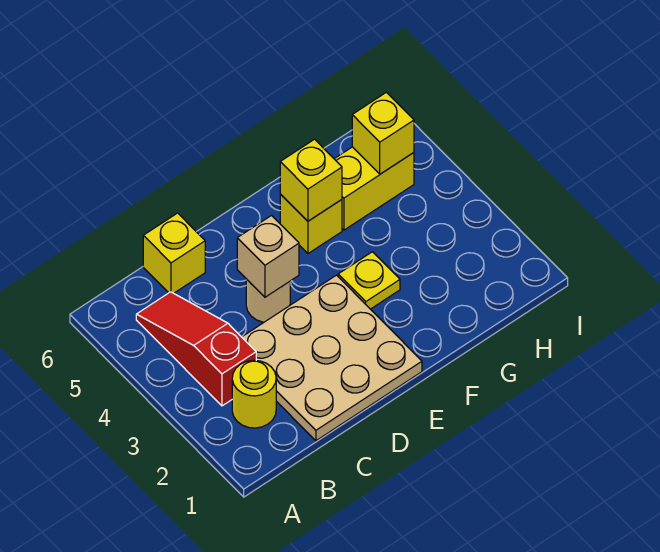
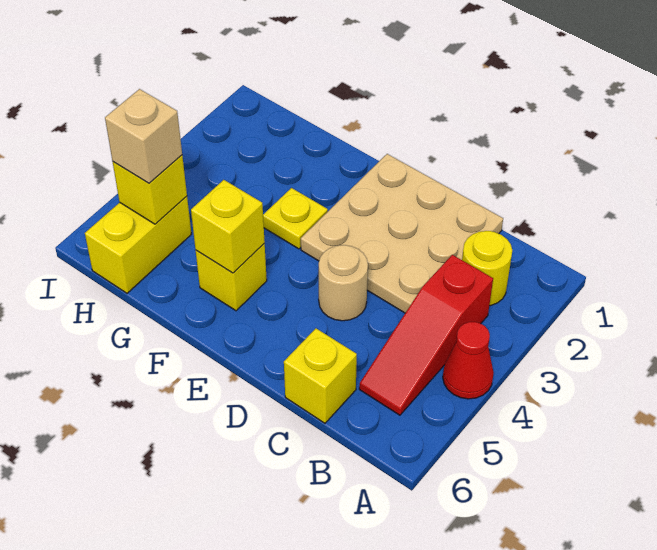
none -> red 1x1 cone [443,322,494,399]
tan 1x1 brick [237,216,299,297] -> tan 1x1 brick moved to [105,89,182,183]
yellow 1x2 brick [335,147,414,230] -> yellow 1x2 brick turned to [85,196,191,293]

